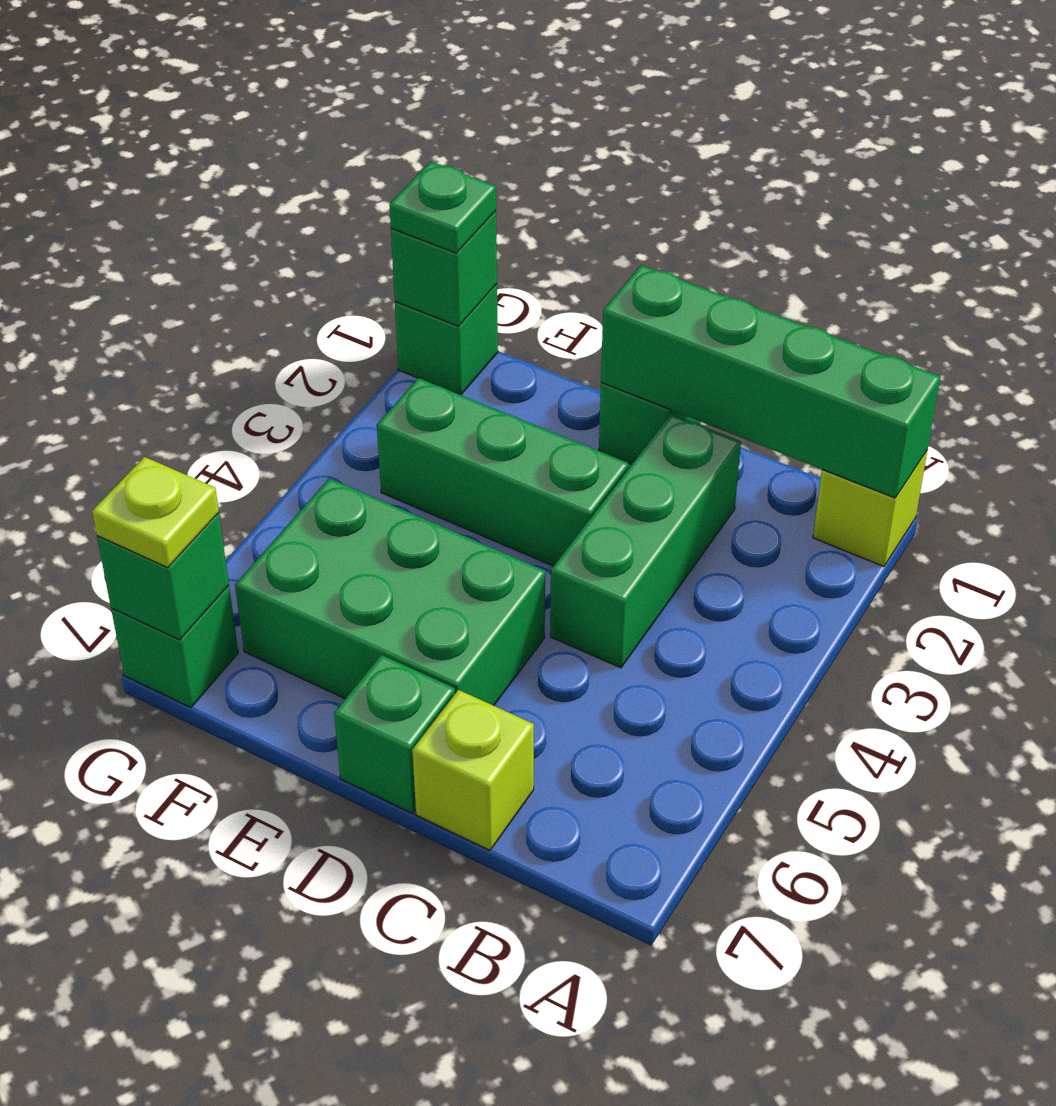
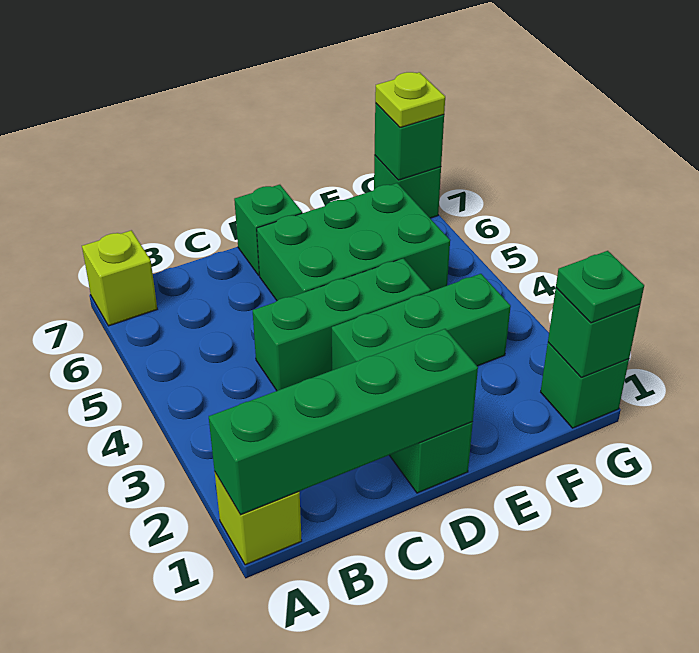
green 1x3 brick [550,414,741,668] -> green 1x3 brick turned to [253,258,430,391]
lime 1x1 brick [412,690,534,850] -> lime 1x1 brick moved to [82,230,157,326]

